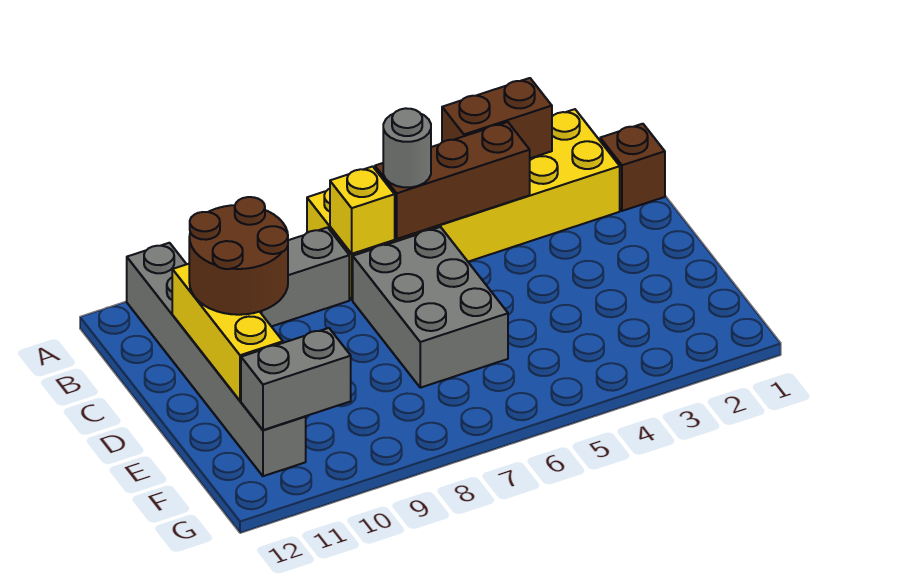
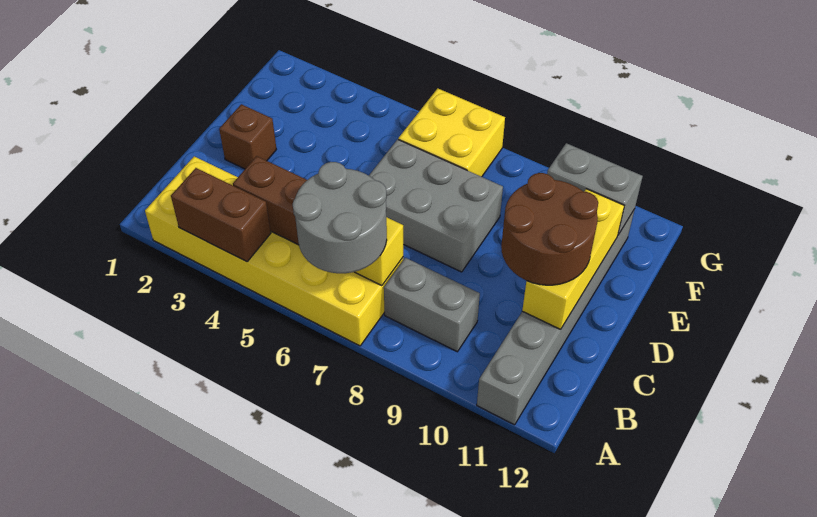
brown 1x1 brick [600,124,665,211] -> brown 1x1 brick moved to [219,104,277,169]
grey 1x1 round brick [383,108,431,187] -> grey 2x2 round brick [293,162,387,273]
grey 2x3 brick [353,227,508,388] -> grey 2x3 brick turned to [369,139,503,272]
none -> yellow 2x2 brick [398,88,505,177]

